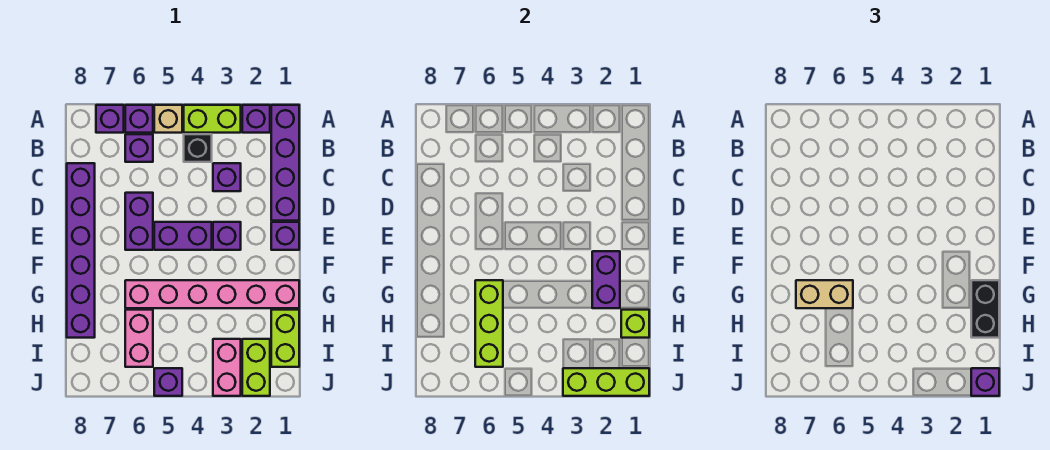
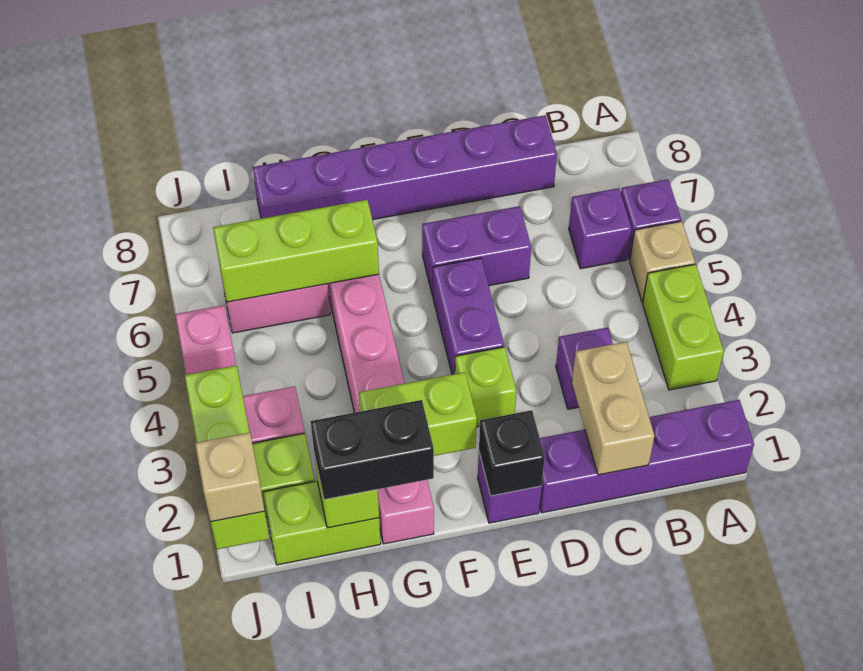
purple 1x1 brick [242,105,270,133] -> none
purple 1x1 brick [96,105,124,133] -> none
black 1x1 brick [184,134,212,162] -> black 1x1 brick moved to [479,410,545,496]
purple 1x1 brick [213,222,241,250] -> lime 1x1 brick [455,347,516,427]
purple 1x2 brick [592,251,620,308] -> lime 1x2 brick [359,372,477,456]
tan 1x2 brick [796,280,853,308] -> tan 1x2 brick moved to [572,342,655,475]
purple 1x1 brick [971,368,999,396] -> tan 1x1 brick [195,433,265,522]
purple 1x1 brick [154,368,182,396] -> pink 1x1 brick [175,305,236,375]

